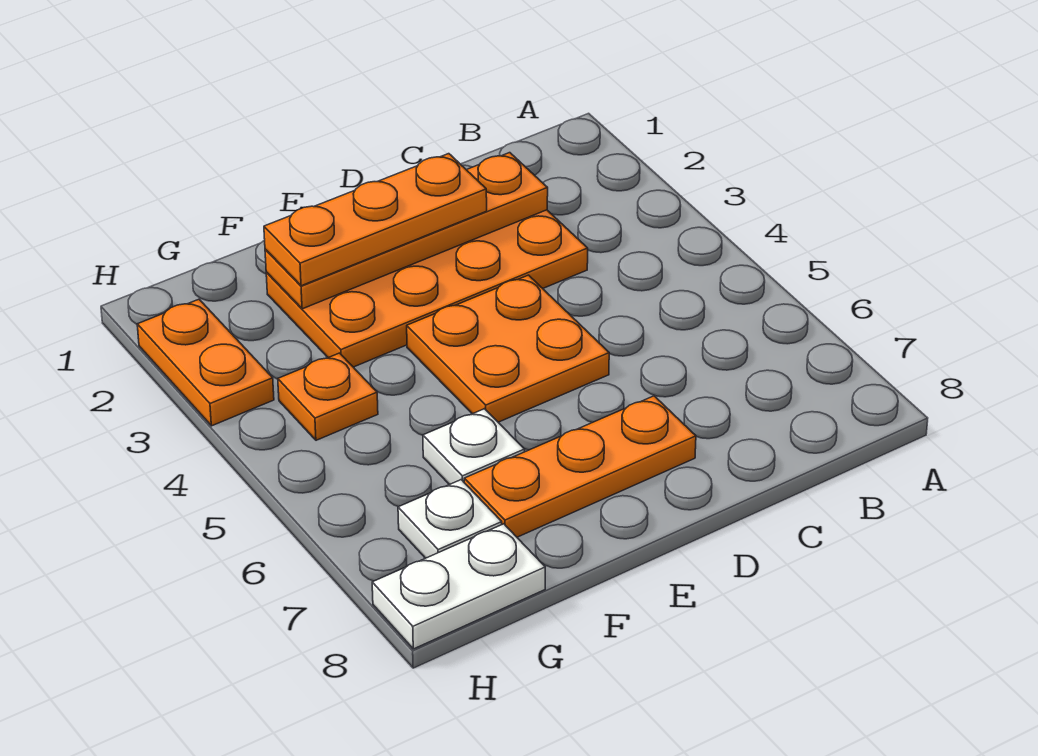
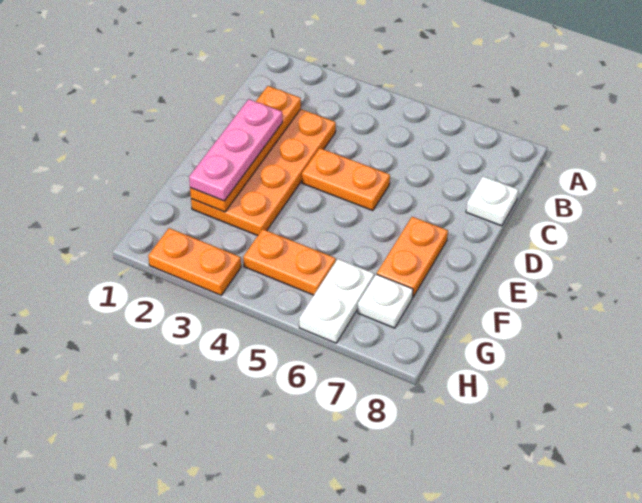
orange 1x3 plate [264,154,487,286] -> pink 1x3 plate [189,99,282,201]
orange 2x2 plate [407,275,609,422] -> orange 1x2 plate [302,148,390,211]
orange 1x3 plate [464,396,696,537] -> orange 1x2 plate [377,217,448,298]
white 1x1 plate [423,409,525,485] -> white 1x1 plate moved to [466,177,518,226]
orange 1x1 plate [278,353,378,440] -> orange 1x2 plate [243,229,336,295]
white 1x2 plate [372,524,545,649] -> white 1x2 plate moved to [299,259,374,343]

